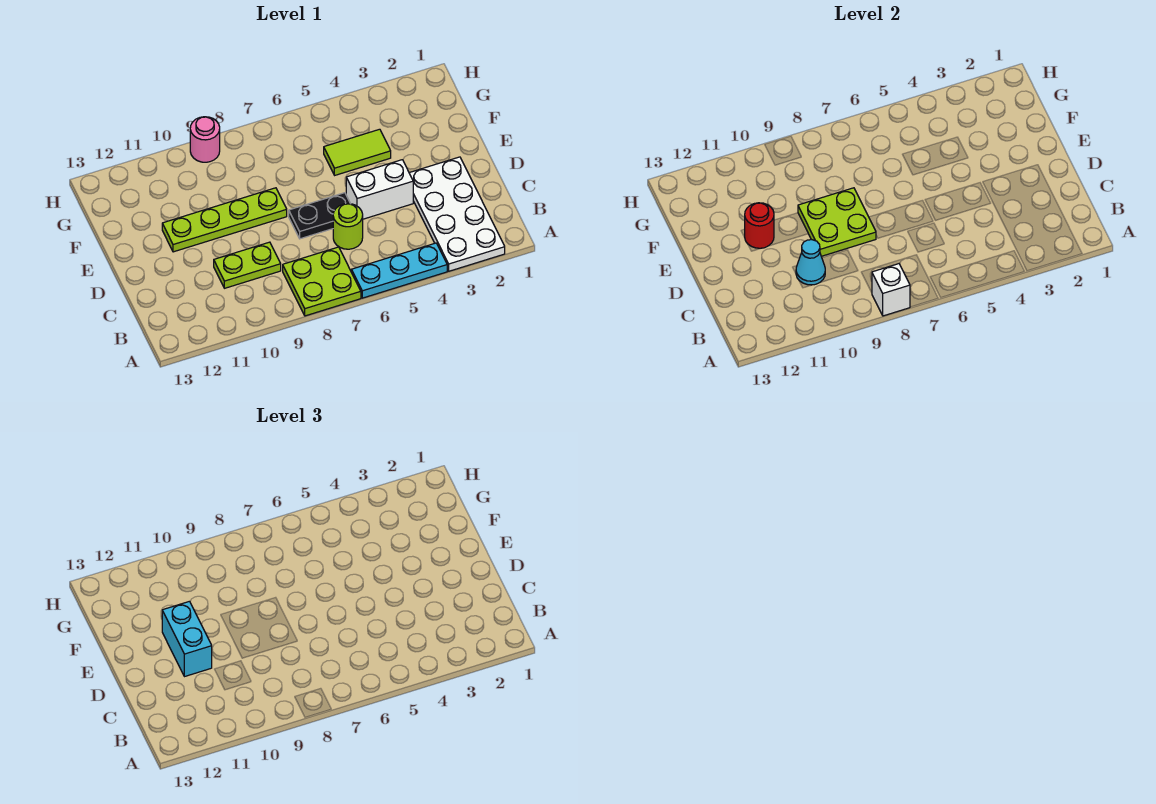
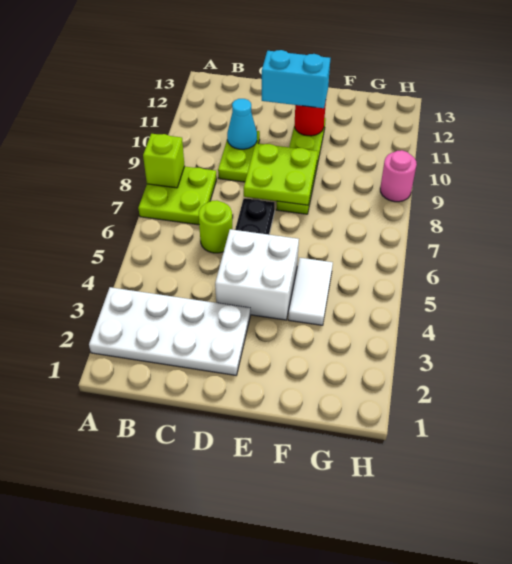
cyan 1x3 plate [351,243,447,298] -> none
white 1x1 brick [872,264,910,316] -> lime 1x1 brick [143,134,185,188]
white 1x2 brick [346,160,413,219] -> white 2x2 brick [215,229,299,320]
lime 1x2 tile [324,129,391,175] -> white 1x2 tile [288,258,333,325]

